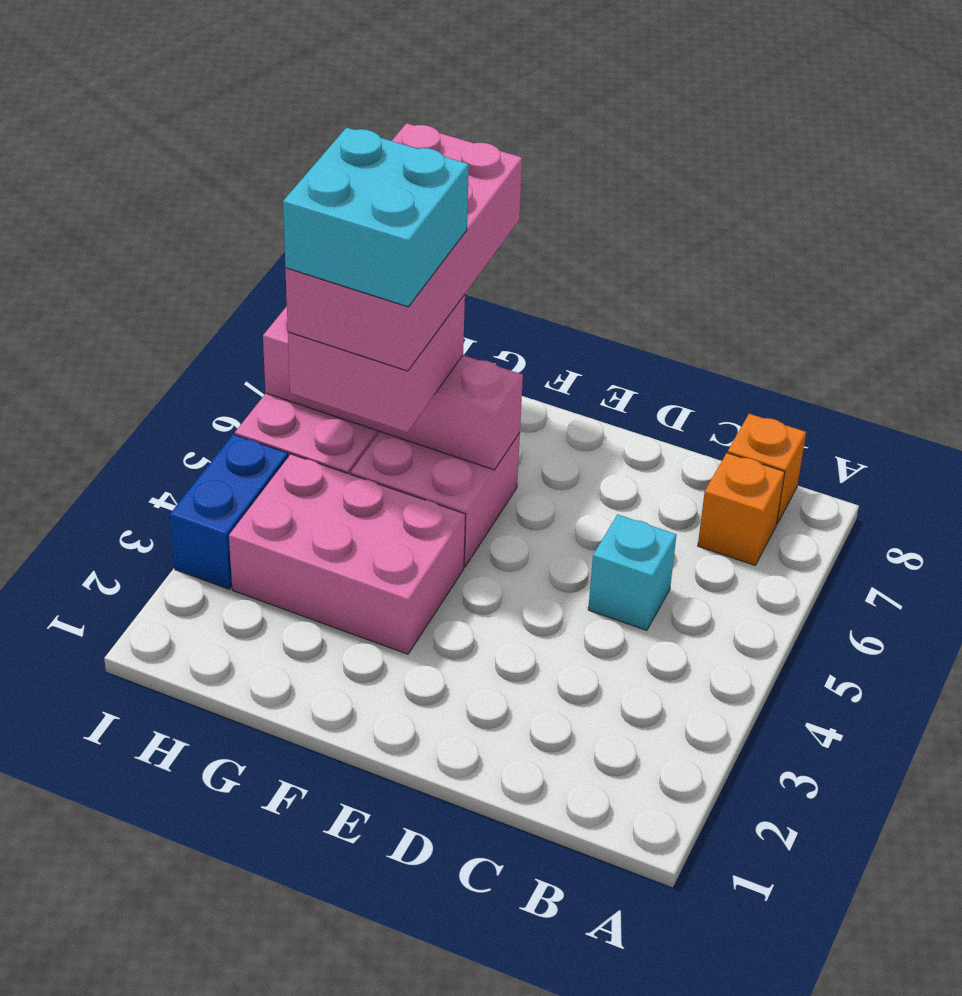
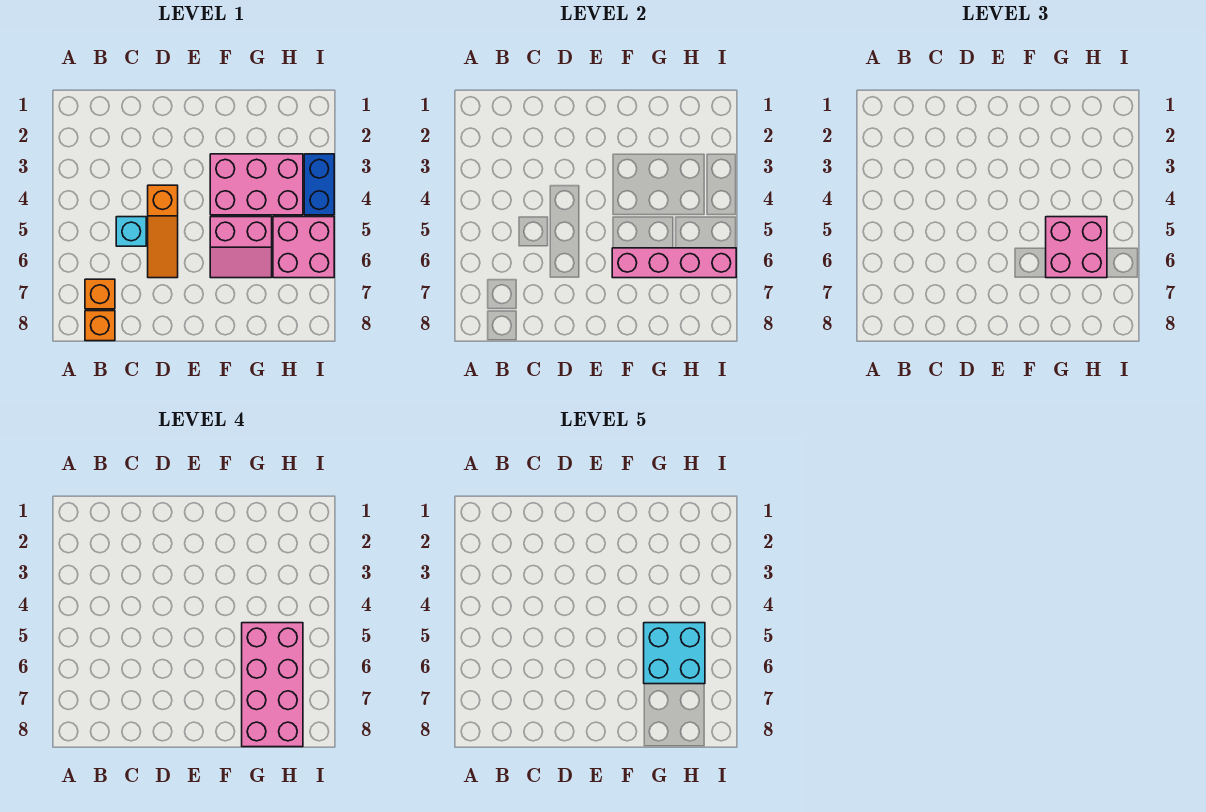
none -> orange 1x3 slope [148,185,178,278]
pink 2x2 brick [351,432,520,567] -> pink 2x2 slope [210,217,272,278]

